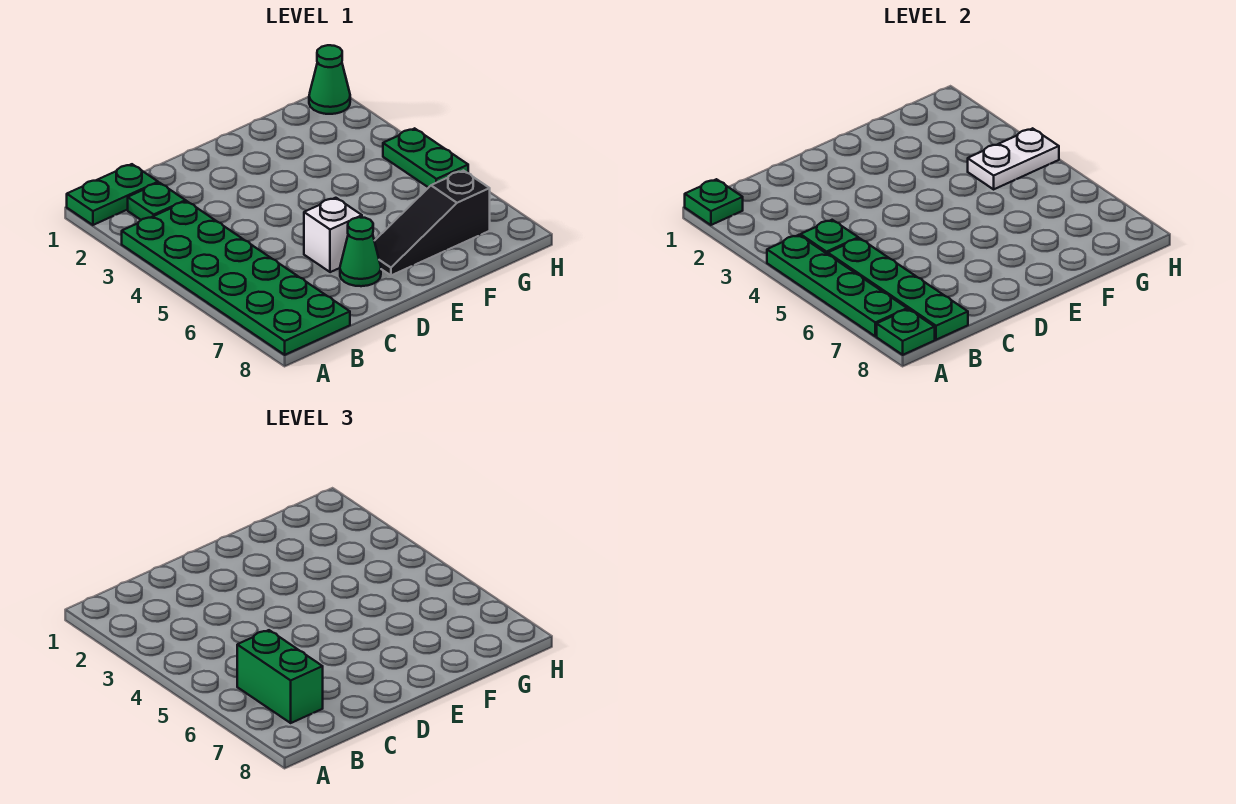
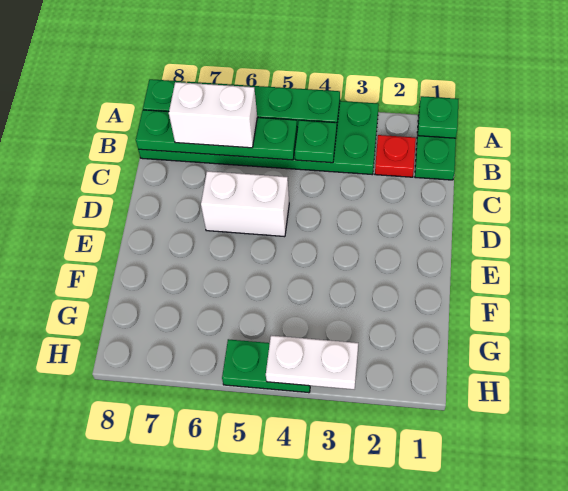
green 1x1 plate [128,183,186,220] -> red 1x1 plate [375,135,416,177]
green 1x2 brick [237,630,323,723] -> white 1x2 brick [169,82,257,148]
white 1x1 brick [304,198,362,272] -> white 1x2 brick [201,171,289,237]
green 1x1 cone [340,217,381,286] -> none
black 1x3 slope [375,171,490,275] -> none
white 1x2 plate [968,128,1059,189] -> white 1x2 plate turned to [266,335,358,389]
green 1x1 cone [309,45,350,114] -> none

